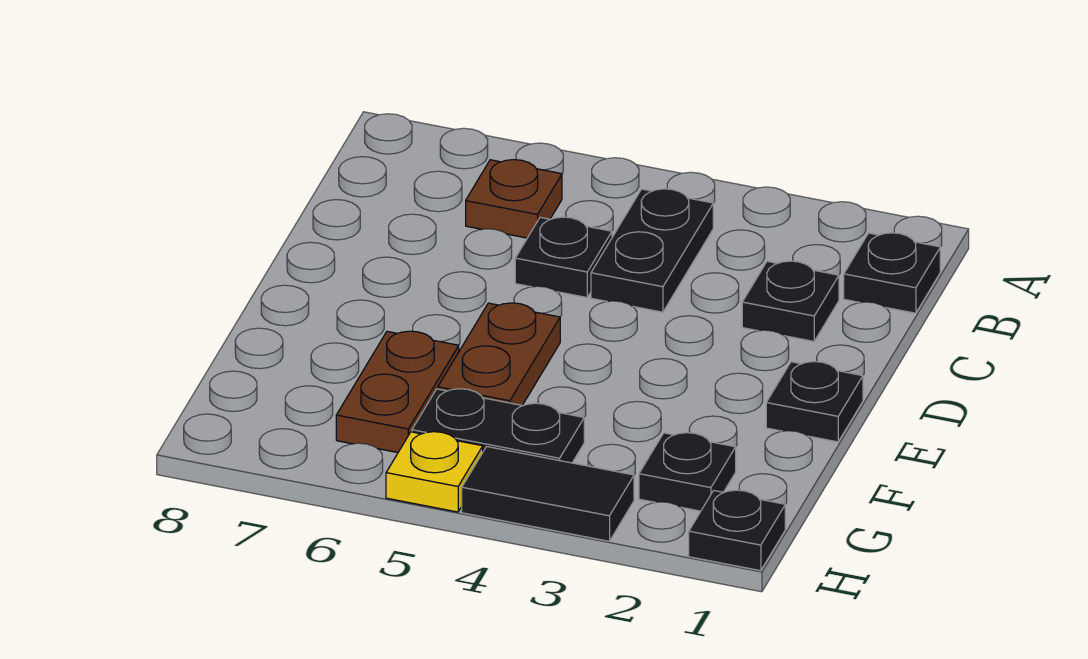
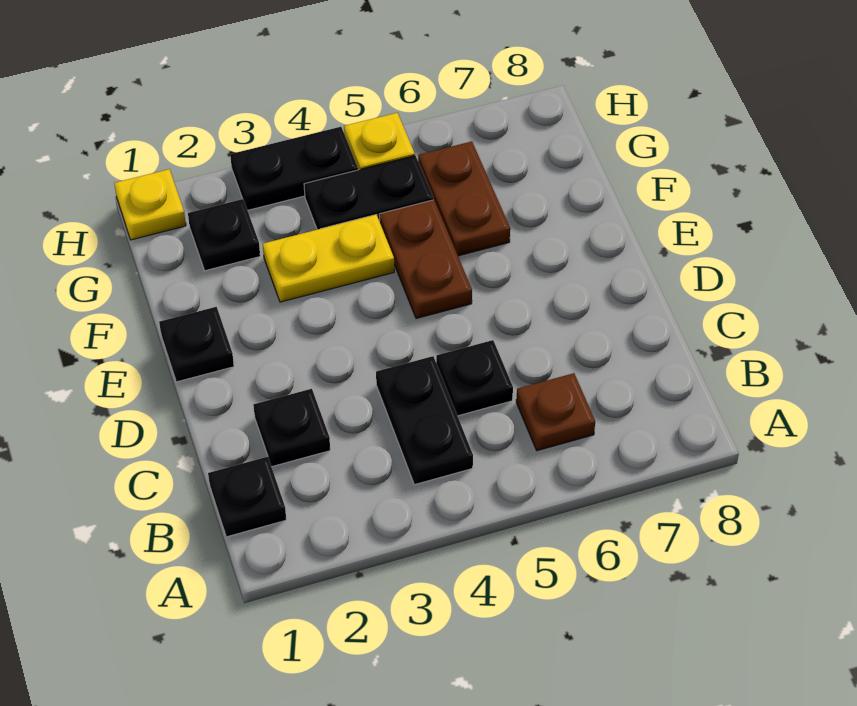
none -> yellow 1x2 plate [263,215,394,302]
black 1x1 plate [689,490,785,571] -> yellow 1x1 plate [114,169,186,240]
black 1x2 tile [462,447,634,541] -> black 1x2 plate [230,127,358,210]

